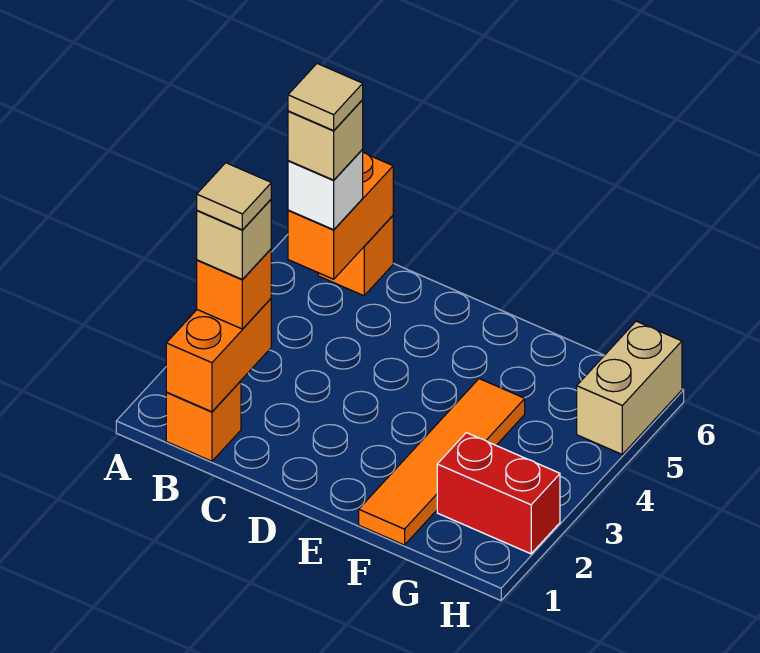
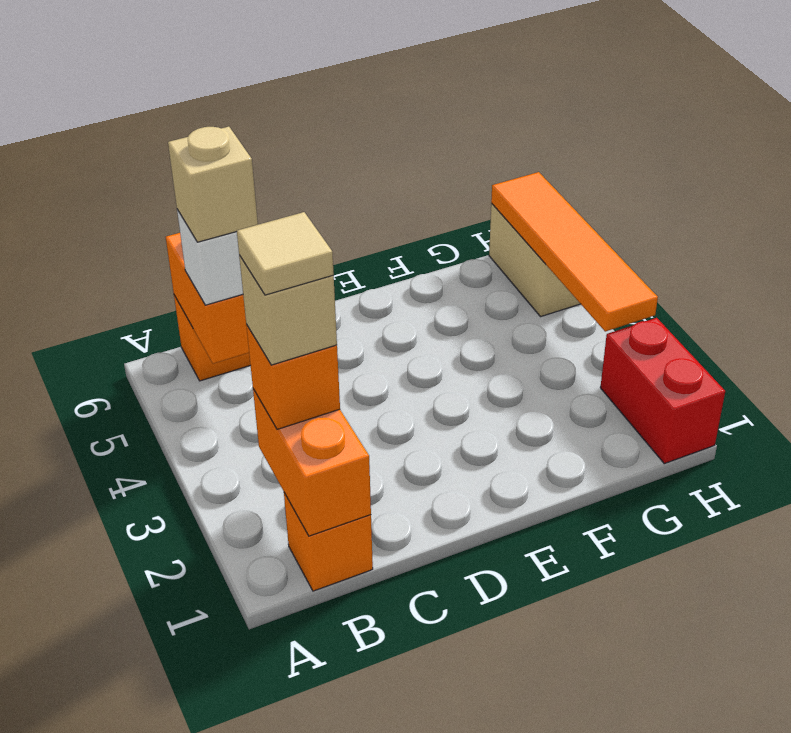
tan 1x1 tile [288,64,363,131] -> none
orange 1x4 tile [359,379,525,545] -> orange 1x4 tile moved to [491,172,658,331]
red 1x2 brick [437,433,560,554] -> red 1x2 brick turned to [600,318,725,464]

